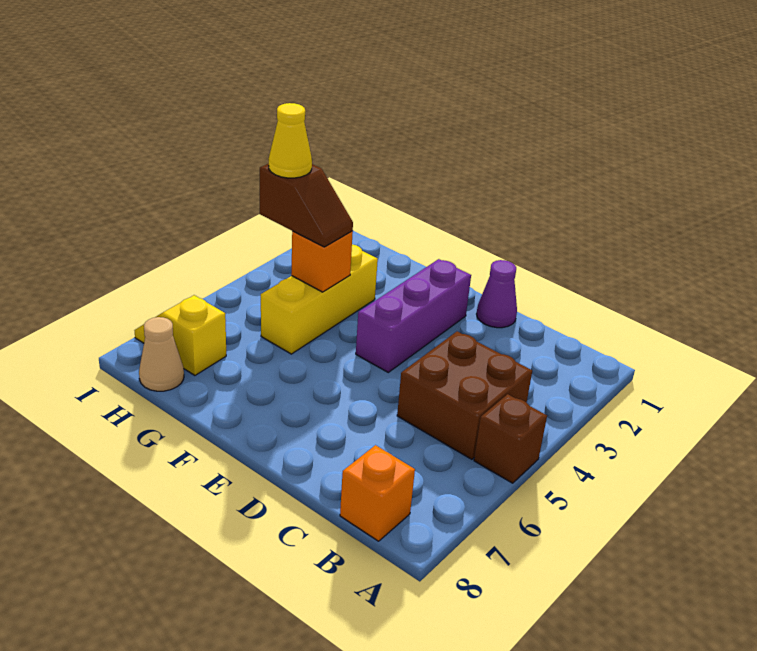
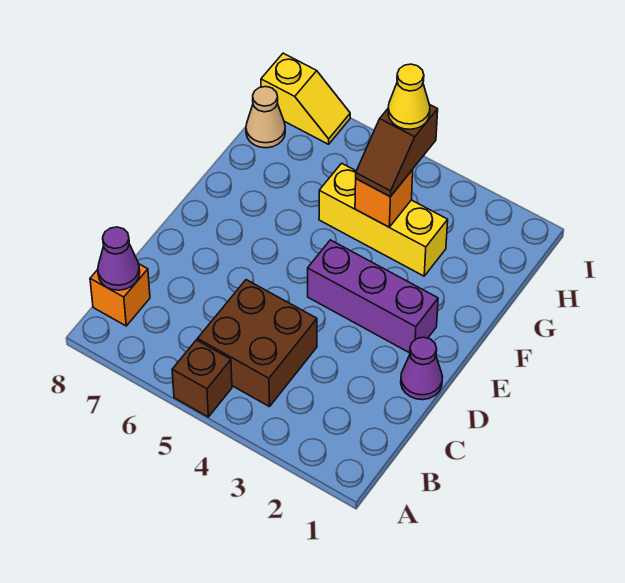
none -> purple 1x1 cone [98,227,140,290]
yellow 1x2 slope [134,295,226,375] -> yellow 1x2 slope turned to [261,53,350,144]

